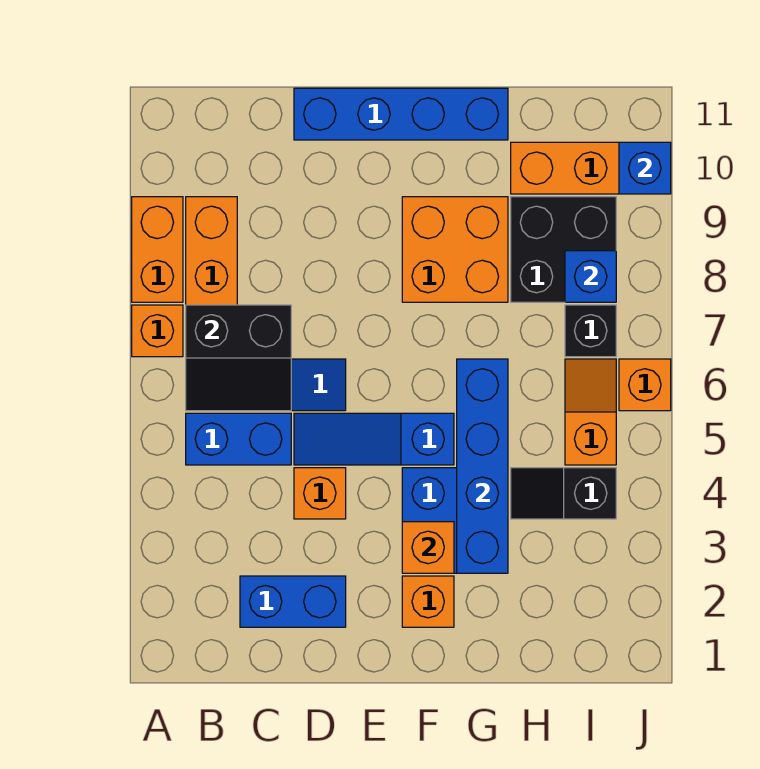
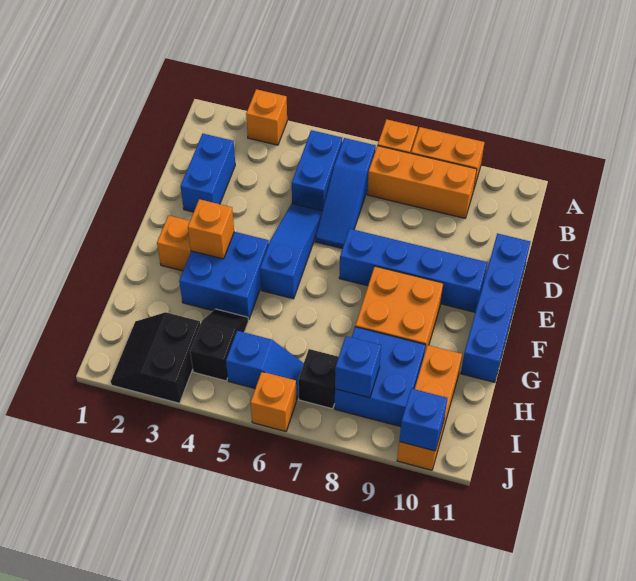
black 2x2 slope [186,305,291,411] -> black 2x2 slope moved to [111,312,200,403]
orange 1x1 brick [294,468,346,519] -> orange 1x1 brick moved to [246,89,287,145]
blue 1x4 brick [457,359,508,573] -> blue 1x4 brick moved to [339,229,487,312]
black 2x2 brick [511,197,616,302] -> blue 2x2 brick [335,327,425,427]
orange 1x2 slope [565,359,616,465] -> blue 1x2 slope [226,331,304,398]

